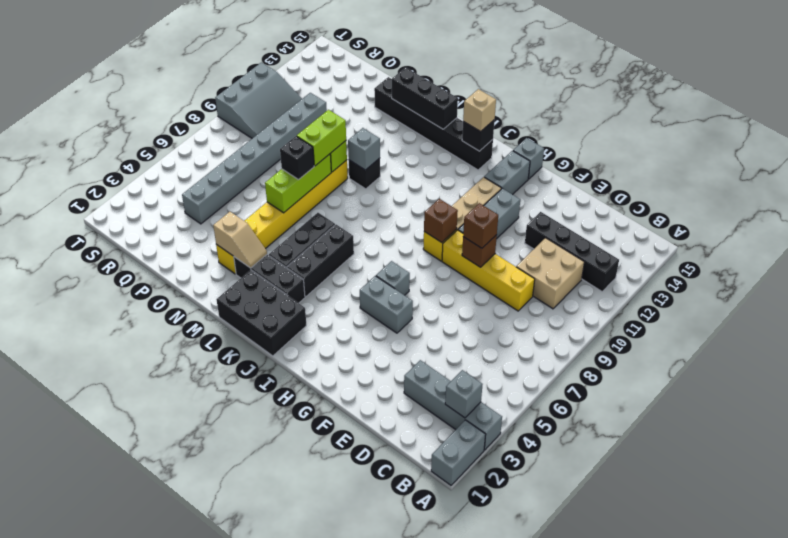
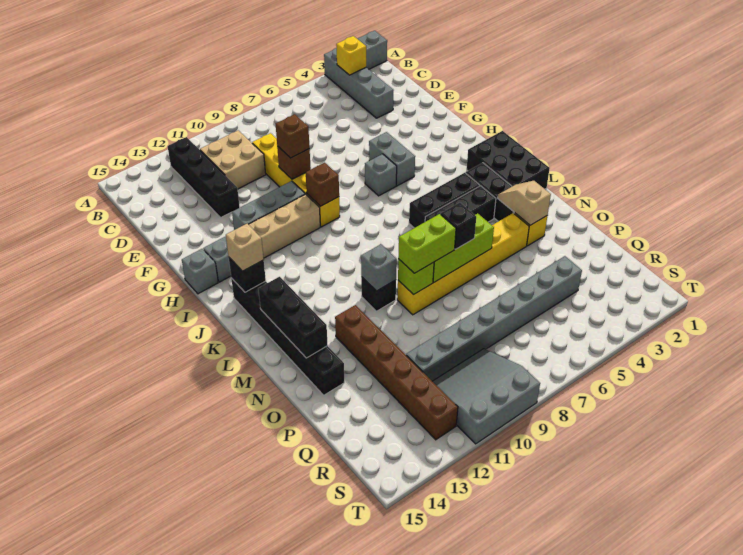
grey 1x1 brick [445,370,483,418] -> yellow 1x1 brick [336,36,366,75]
none -> brown 1x6 brick [335,305,458,440]

